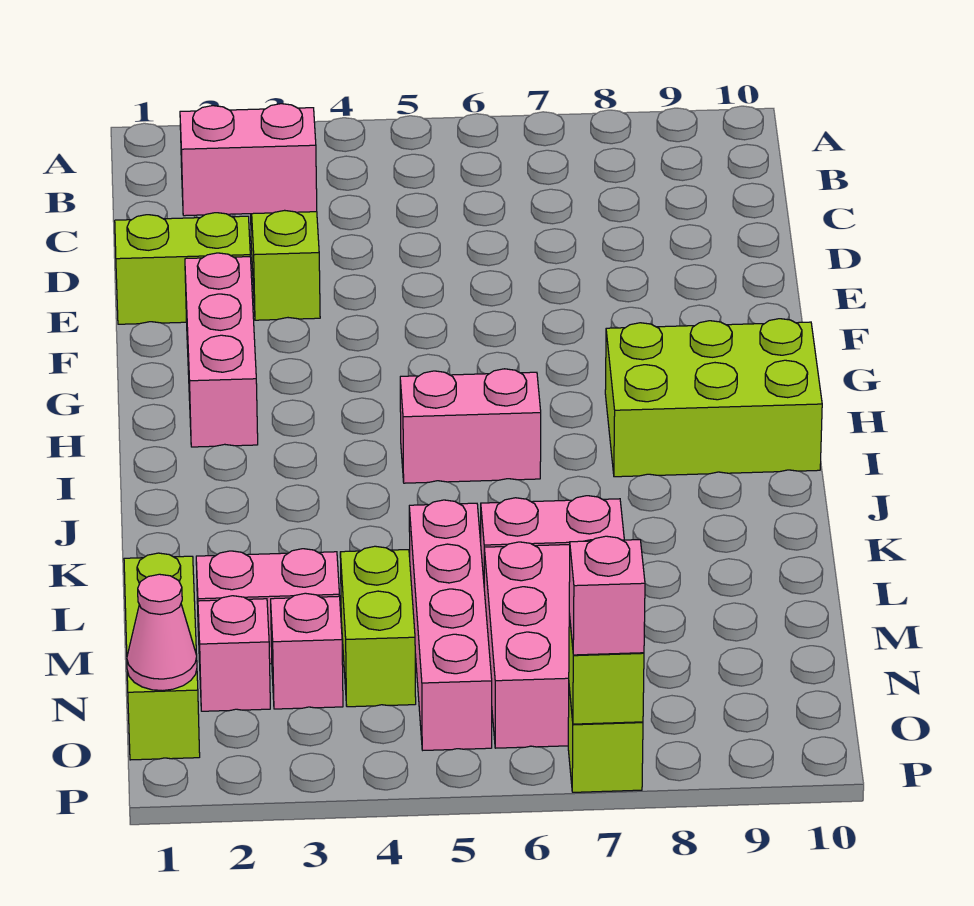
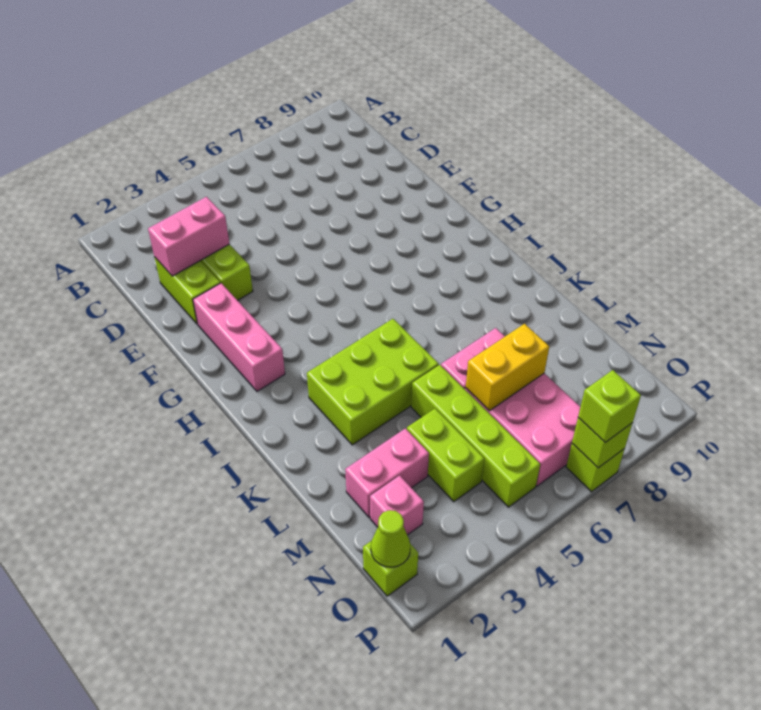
lime 1x2 brick [115,213,250,324] -> lime 1x2 brick turned to [155,258,220,324]
lime 2x3 brick [605,319,822,477] -> lime 2x3 brick moved to [307,319,439,445]
pink 1x2 brick [400,369,541,483] -> none
pink 1x4 brick [409,500,492,750] -> lime 1x4 brick [411,365,540,507]
lime 1x3 brick [124,553,200,760] -> lime 1x1 brick [363,541,418,596]
none -> yellow 1x2 brick [466,324,549,411]
pink 1x1 brick [271,593,343,709] -> none
pink 1x1 cone [127,574,197,691] -> lime 1x1 cone [371,510,410,567]
pink 1x1 brick [569,536,645,655] -> lime 1x1 brick [578,370,641,442]

